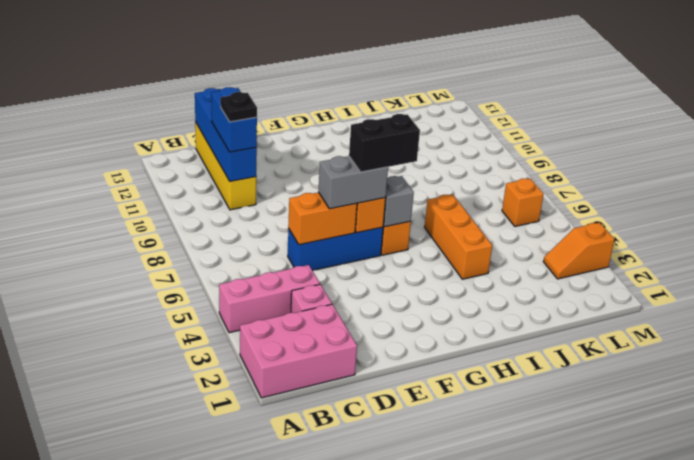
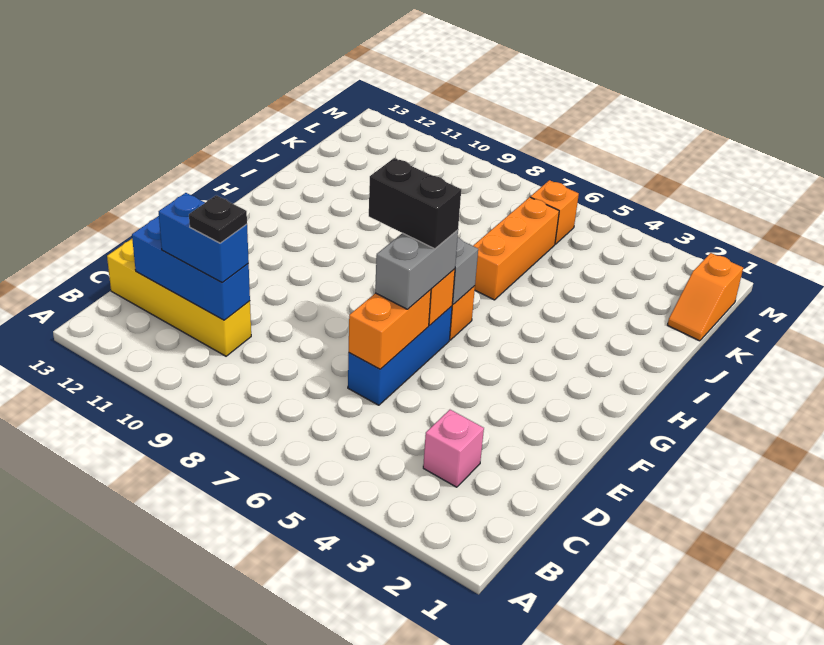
pink 2x3 brick [240,304,357,398] -> none
pink 1x3 brick [219,265,320,333] -> none
blue 1x4 brick [195,88,257,181] -> blue 1x3 brick [132,216,250,320]
black 1x2 brick [349,114,420,172] -> black 1x2 brick turned to [369,158,461,249]
orange 1x3 brick [425,194,492,279] -> orange 1x3 brick turned to [473,197,559,300]
orange 1x2 slope [543,223,614,279] -> orange 1x2 slope moved to [668,253,743,341]

